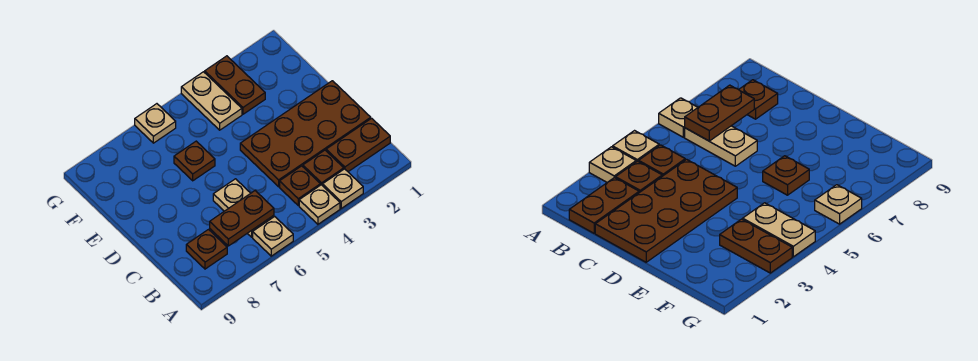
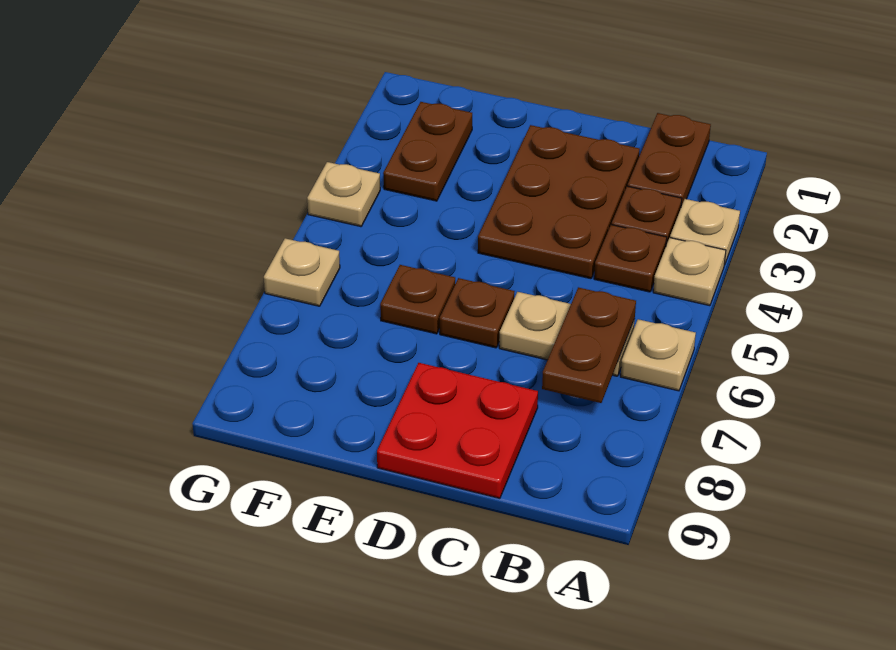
brown 1x1 plate [186,230,227,269] -> brown 1x1 plate moved to [440,278,515,348]
brown 2x4 plate [240,81,371,187] -> brown 2x3 plate [478,125,640,279]
none -> red 2x2 plate [377,363,538,498]
brown 1x2 plate [205,56,265,114] -> brown 1x2 plate turned to [383,102,472,201]
tan 1x2 plate [181,72,242,130] -> tan 1x1 plate [307,162,380,227]

